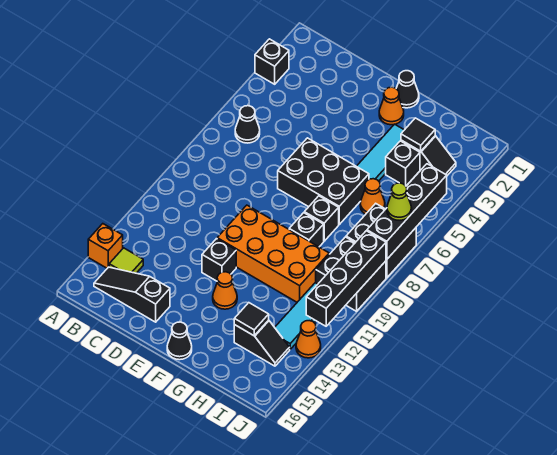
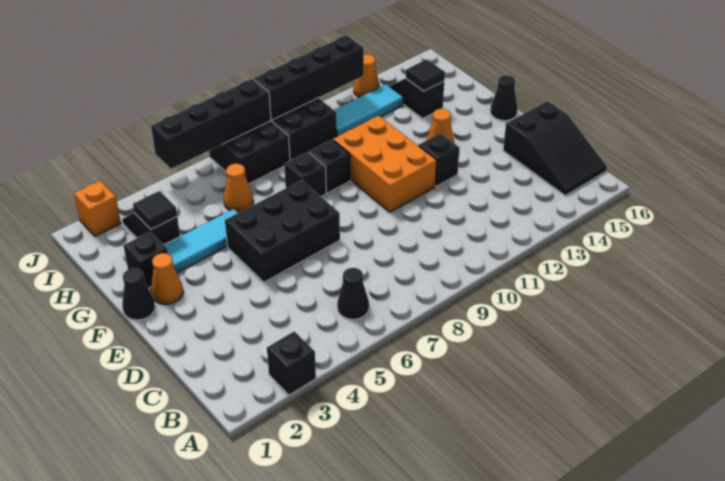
orange 1x1 brick [88,224,123,268] -> orange 1x1 brick moved to [74,181,121,236]
lime 1x1 tile [109,248,143,273] -> none
black 1x3 slope [94,267,170,322] -> black 2x3 slope [503,101,607,196]
black 2x3 brick [278,138,369,224] -> black 2x3 brick turned to [225,180,340,282]
orange 2x4 brick [217,205,329,302] -> orange 2x3 brick [333,116,437,212]
black 1x1 brick [386,141,420,186] -> black 1x1 brick moved to [123,232,168,288]
lime 1x1 cone [387,183,412,220] -> none

